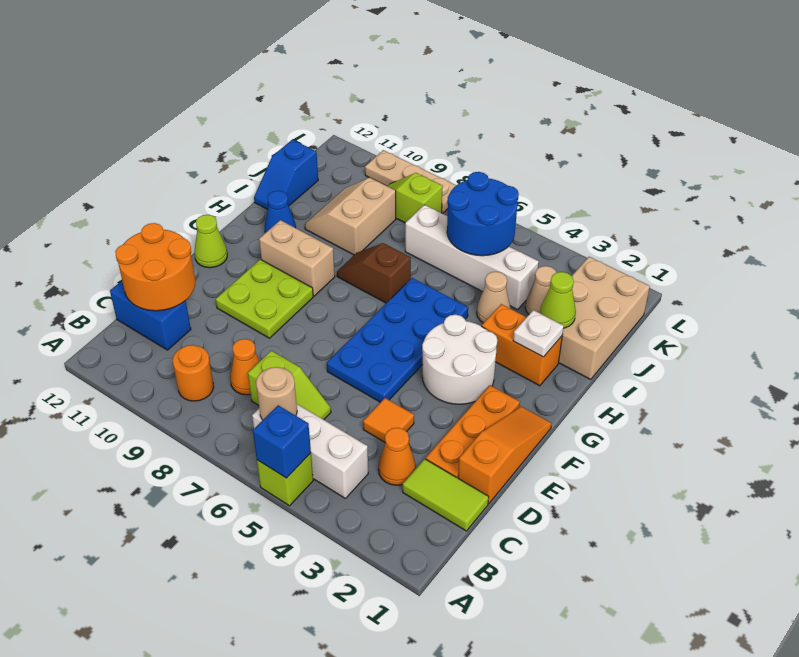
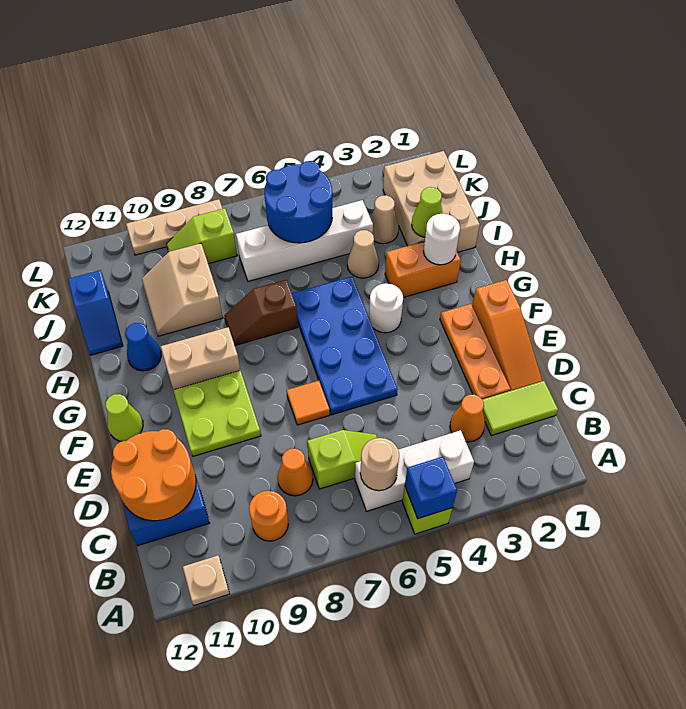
none -> tan 1x1 plate [183,556,230,606]
orange 1x3 slope [458,407,552,504] -> orange 1x3 slope turned to [472,280,542,391]
orange 1x1 tile [363,398,414,442] -> orange 1x1 tile moved to [287,381,330,425]
white 2x2 round brick [422,315,497,404] -> white 1x1 round brick [369,283,403,333]
white 1x1 plate [513,310,564,357] -> white 1x1 round brick [423,214,460,265]

